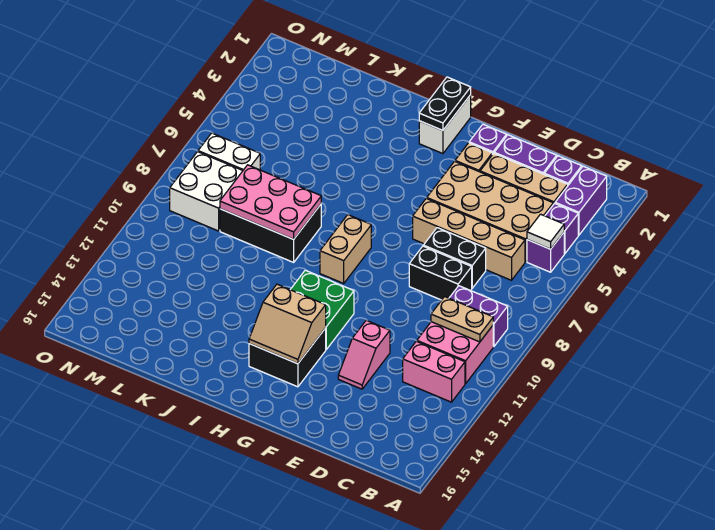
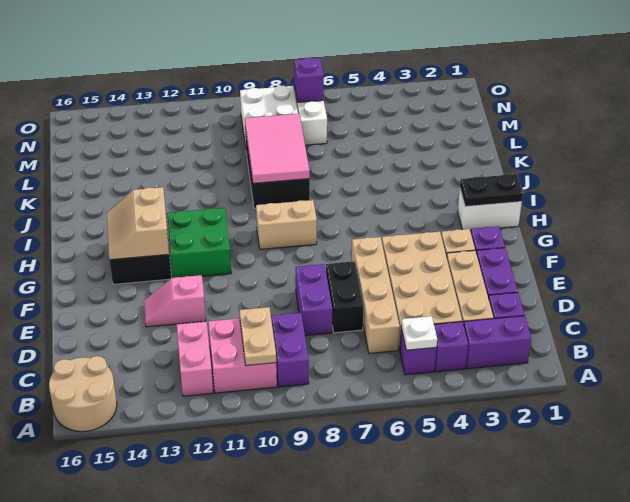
none -> tan 2x2 round brick [49,356,117,432]
white 1x1 tile [527,214,564,249] -> white 1x1 plate [401,316,437,350]
black 1x2 brick [409,246,472,300] -> purple 1x2 brick [296,264,332,335]
pink 2x3 plate [220,165,321,239] -> pink 2x3 tile [245,114,310,183]
none -> purple 1x1 brick [294,58,324,102]

